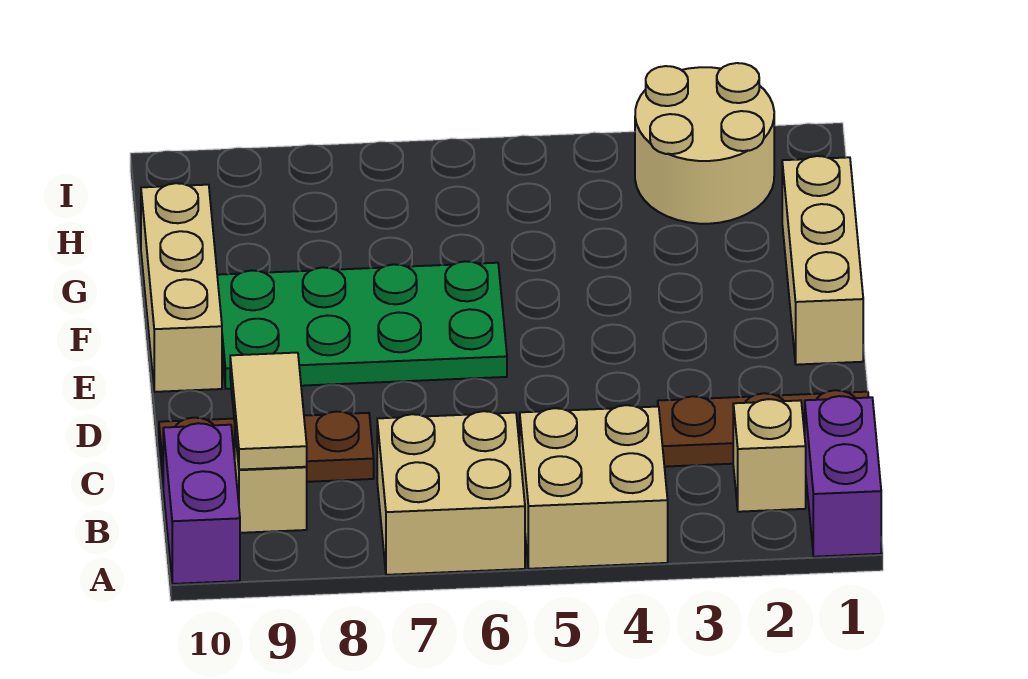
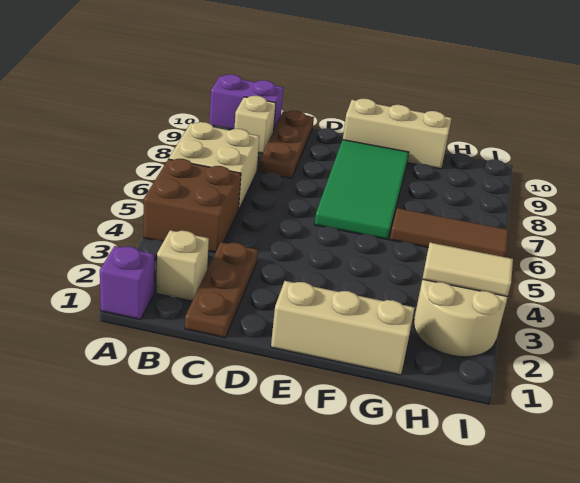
purple 1x2 brick [805,396,881,557] -> purple 1x1 brick [100,246,154,319]
tan 2x2 brick [520,405,668,569] -> brown 2x2 brick [144,159,241,253]
tan 1x2 tile [230,353,307,470] -> tan 1x2 tile moved to [422,243,513,296]
green 2x4 plate [217,261,507,389] -> green 2x4 tile [315,140,409,240]
none -> brown 1x3 tile [390,208,508,257]

